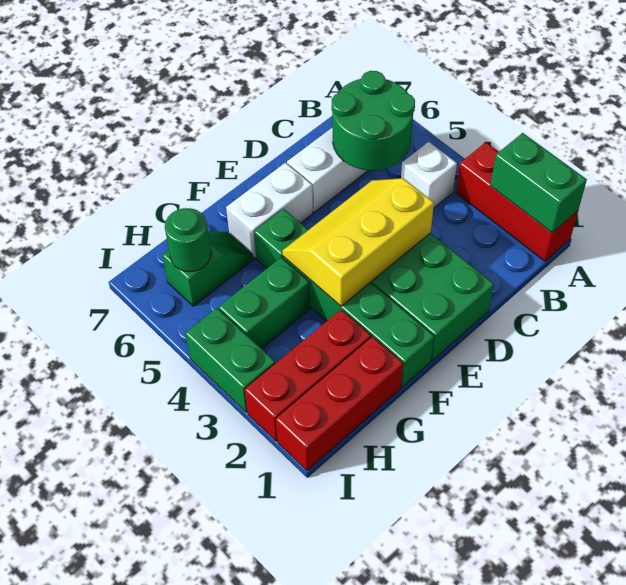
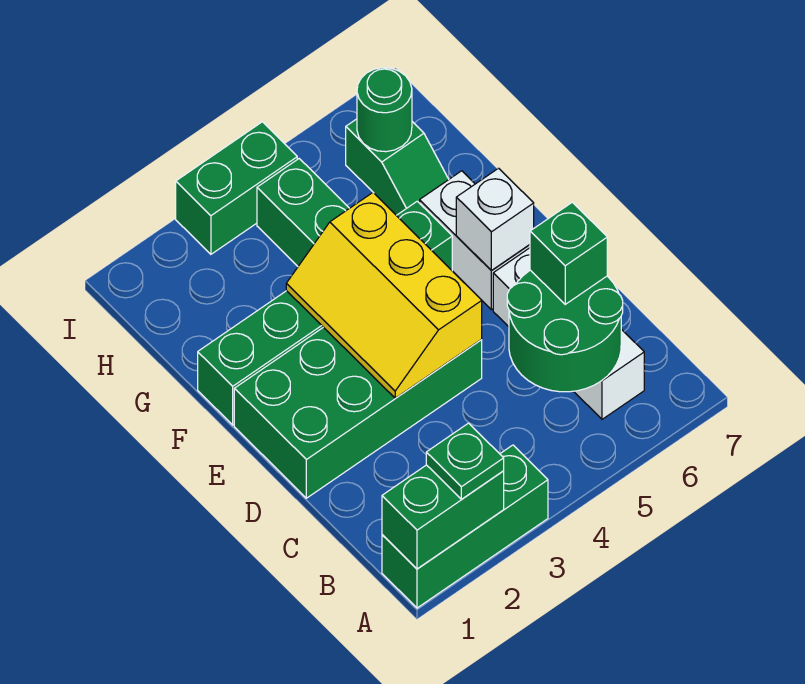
red 1x3 brick [456,142,578,261] -> green 1x3 brick [382,445,548,608]
none -> green 1x1 plate [426,423,504,499]
white 1x1 brick [401,142,457,209] -> white 1x1 brick moved to [456,168,534,271]
none -> green 1x1 brick [530,202,607,304]
yellow 2x3 slope [282,178,434,306] -> yellow 2x3 slope turned to [286,193,482,398]
red 1x3 brick [276,337,403,471] -> none
red 1x3 brick [245,310,371,441] -> none

